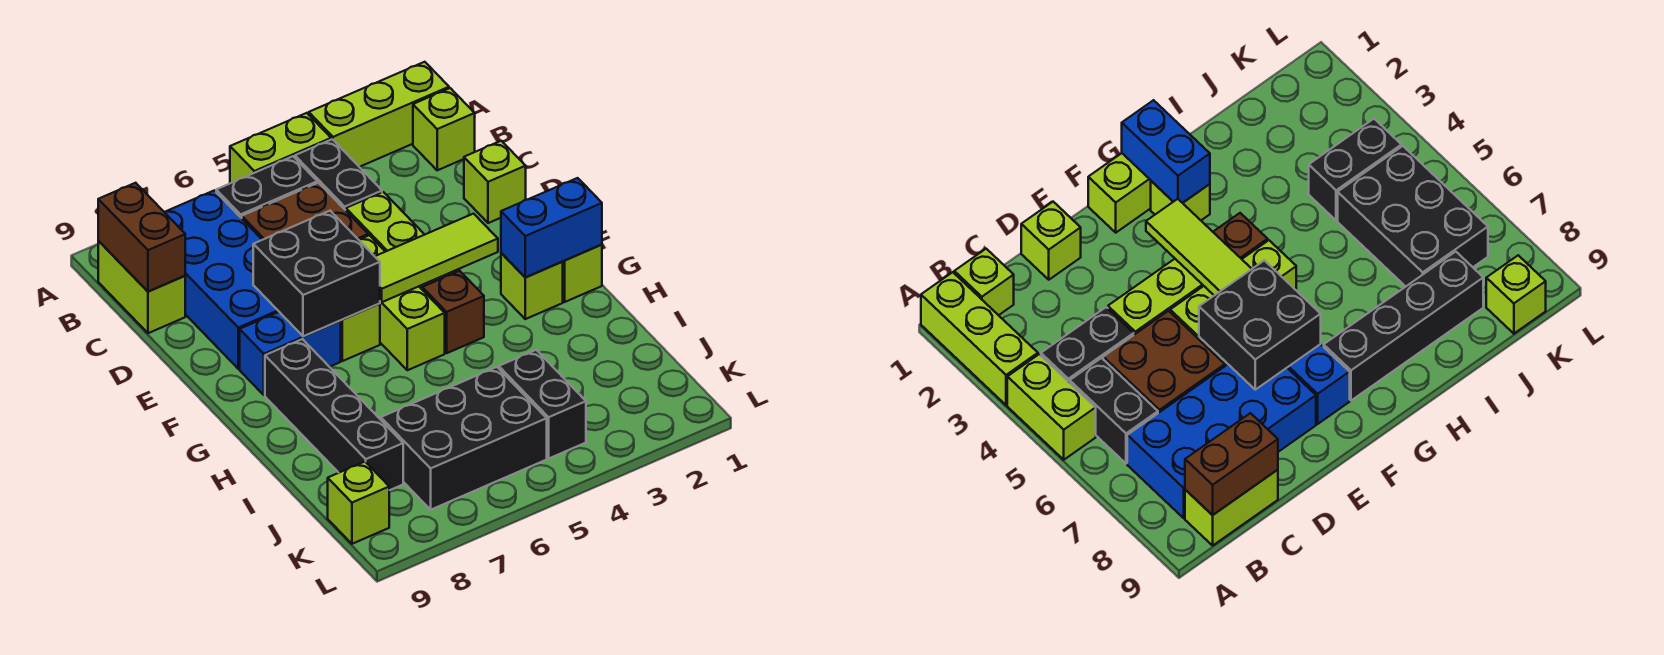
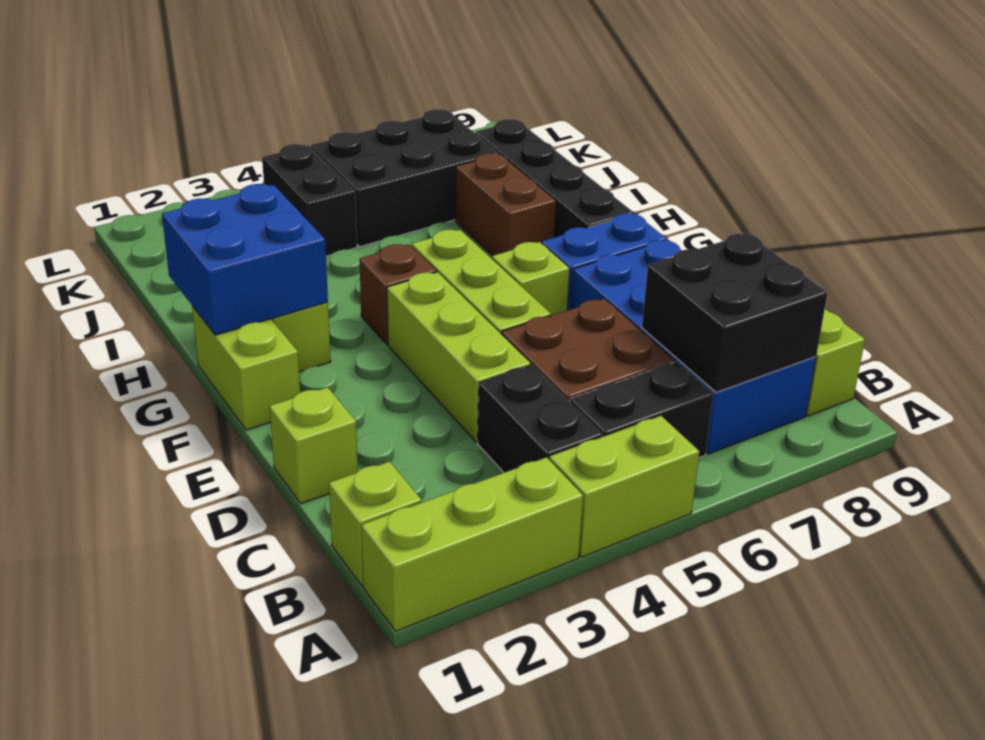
brown 1x2 brick [98,183,185,291] -> brown 1x2 brick moved to [455,153,556,256]
black 2x2 brick [253,211,380,337] -> black 2x2 brick moved to [642,233,827,392]
lime 1x3 tile [375,214,498,302] -> none
blue 1x2 brick [501,178,602,277] -> blue 2x2 brick [162,184,328,335]
lime 1x1 brick [328,462,389,544] -> none

